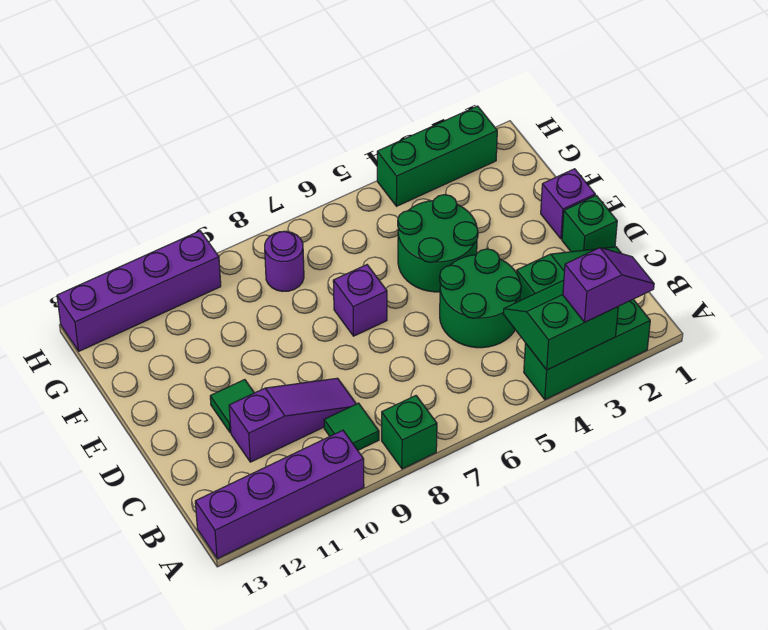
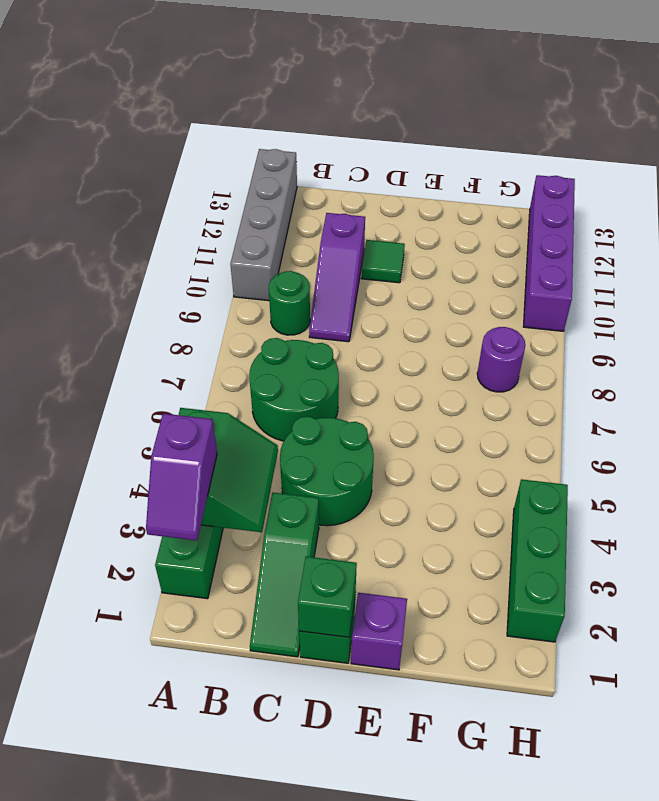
green 1x1 brick [382,396,437,469] -> green 1x1 brick moved to [298,557,357,637]
purple 1x4 brick [195,430,364,559] -> grey 1x4 brick [230,149,297,301]
green 1x1 tile [324,403,379,450] -> green 1x1 round brick [269,271,310,335]
green 2x2 round brick [398,195,478,292] -> green 2x2 round brick moved to [249,338,339,441]
purple 1x1 brick [333,265,387,336] -> none

